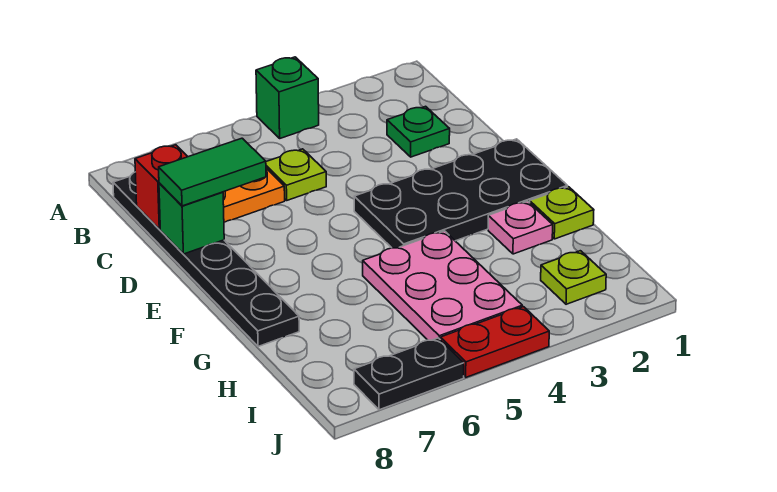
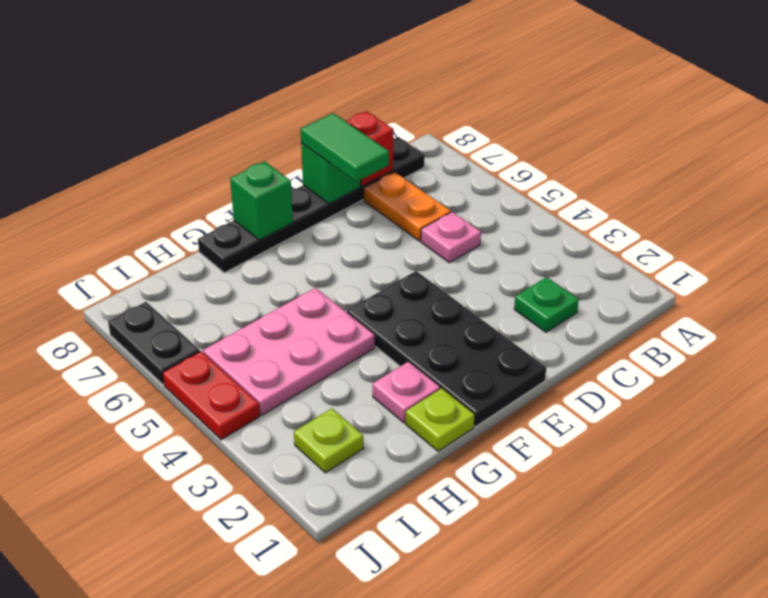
green 1x1 brick [256,57,319,138] -> green 1x1 brick moved to [230,161,293,240]
lime 1x1 plate [266,149,326,200] -> pink 1x1 plate [421,212,481,263]

